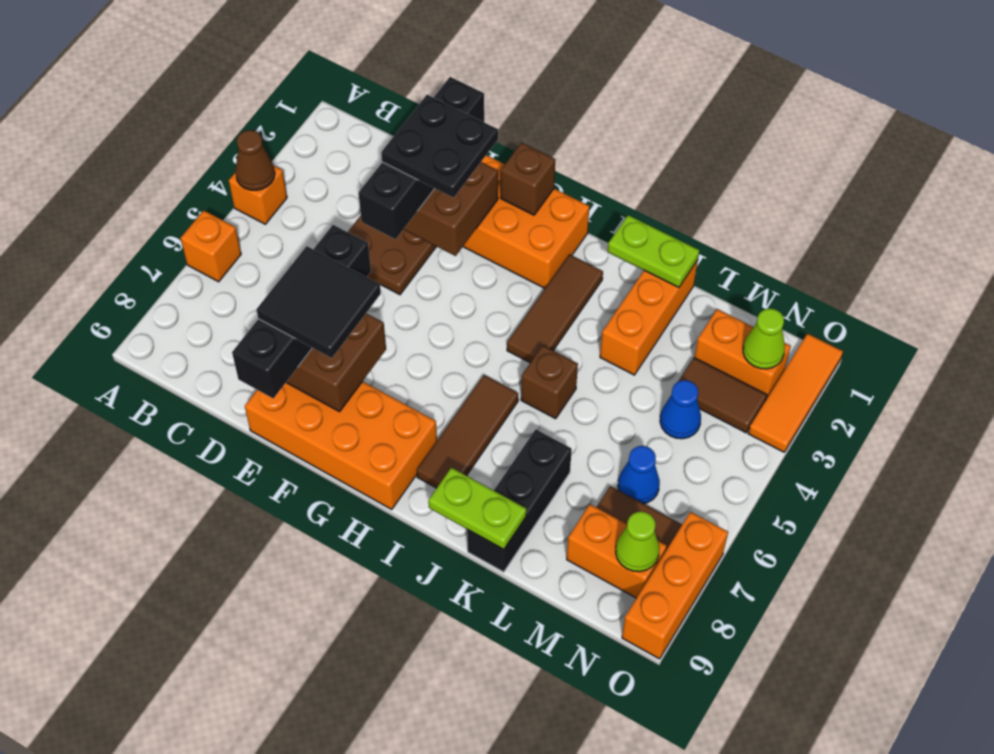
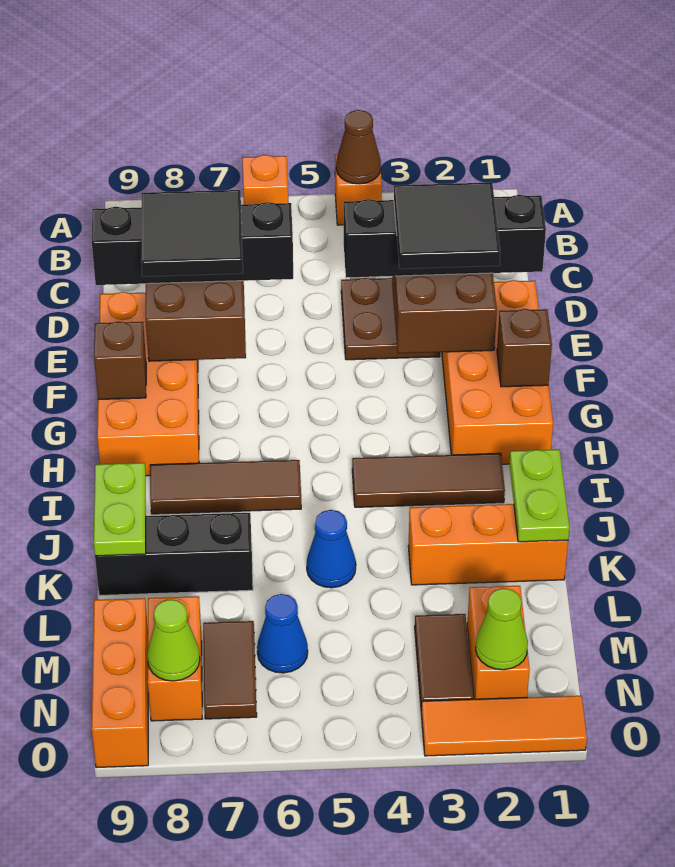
black 2x2 plate [381,95,498,198] -> black 2x2 tile [394,182,500,269]
brown 1x1 brick [521,346,578,419] -> brown 1x1 brick moved to [94,321,146,400]
blue 1x1 cone [660,380,701,439] -> blue 1x1 cone moved to [307,510,356,588]
orange 1x3 brick [622,512,728,659] -> orange 1x3 brick turned to [92,598,148,768]

